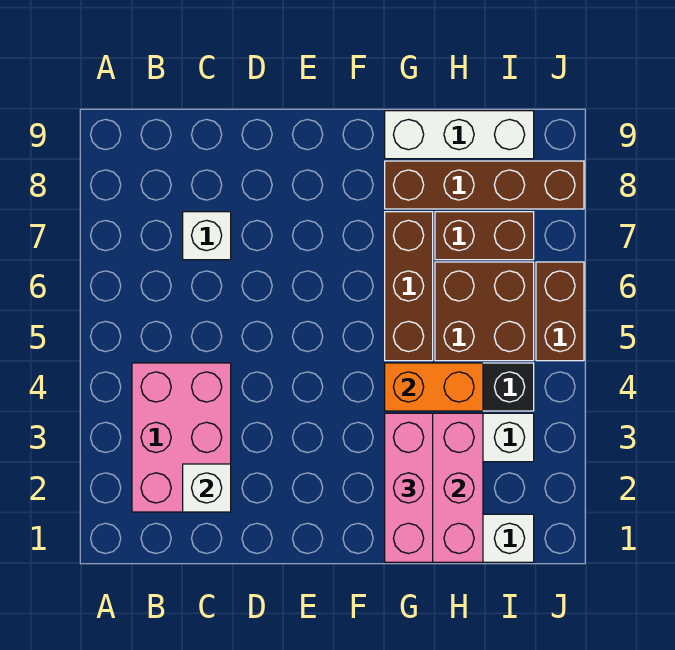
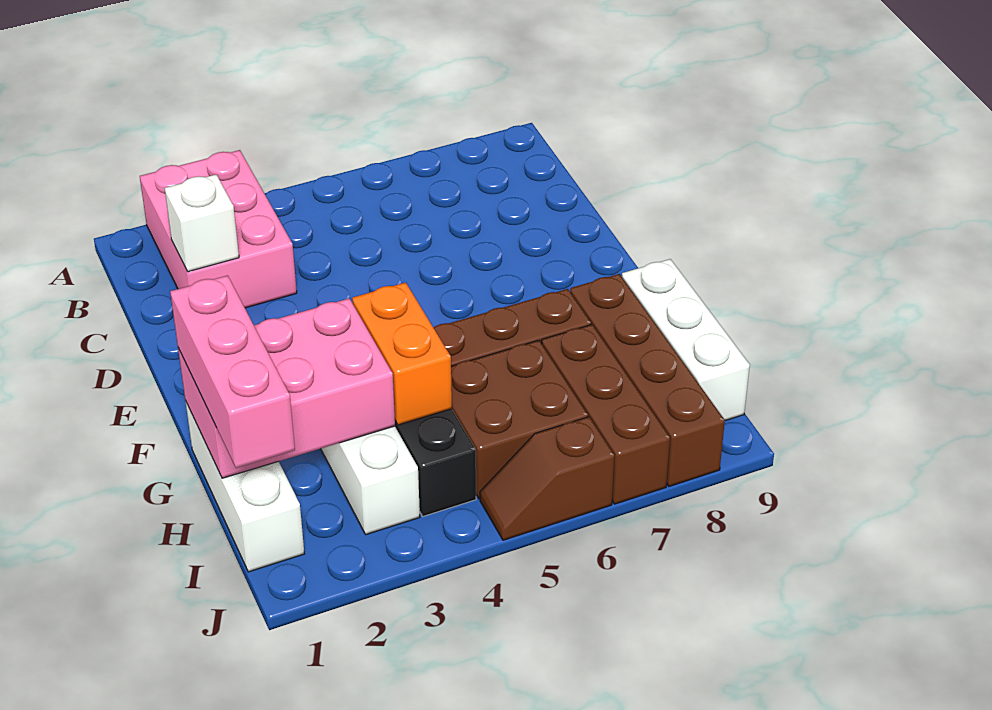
pink 2x3 brick [132,363,231,512] -> pink 2x3 brick turned to [140,150,297,308]
white 1x1 brick [183,212,231,260] -> none
pink 1x3 brick [385,413,433,562] -> pink 1x3 brick turned to [170,275,295,468]
brown 1x2 brick [435,212,534,260] -> brown 1x3 brick [542,325,670,504]
brown 1x2 brick [536,262,584,361] -> brown 1x2 slope [480,417,614,540]

